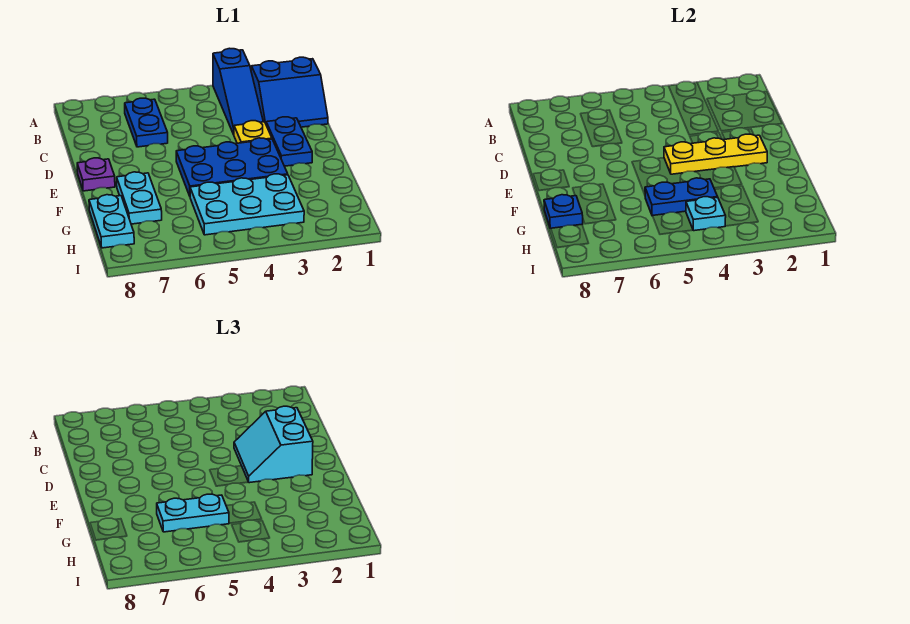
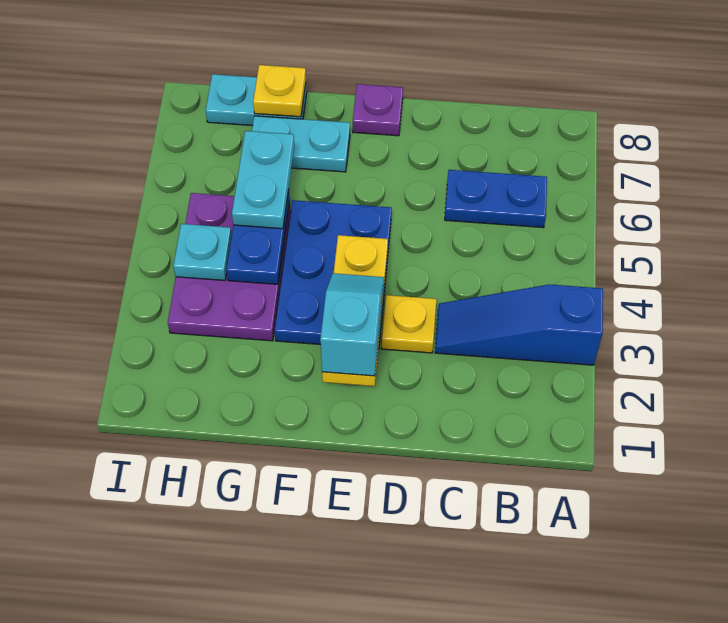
blue 2x2 slope [251,57,328,127] -> none
blue 1x2 plate [266,117,312,166] -> none
cyan 2x2 slope [234,406,313,483] -> cyan 1x2 slope [320,273,384,376]
cyan 2x3 plate [190,174,304,235] -> purple 2x3 plate [168,193,291,341]
blue 1x1 plate [544,195,583,228] -> yellow 1x1 plate [253,65,306,117]

